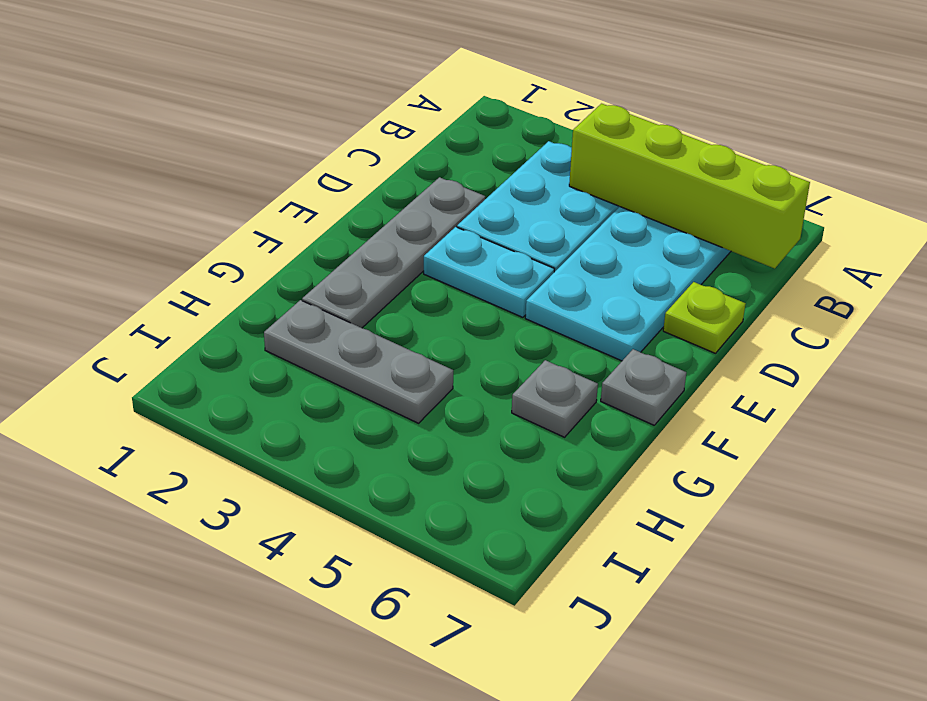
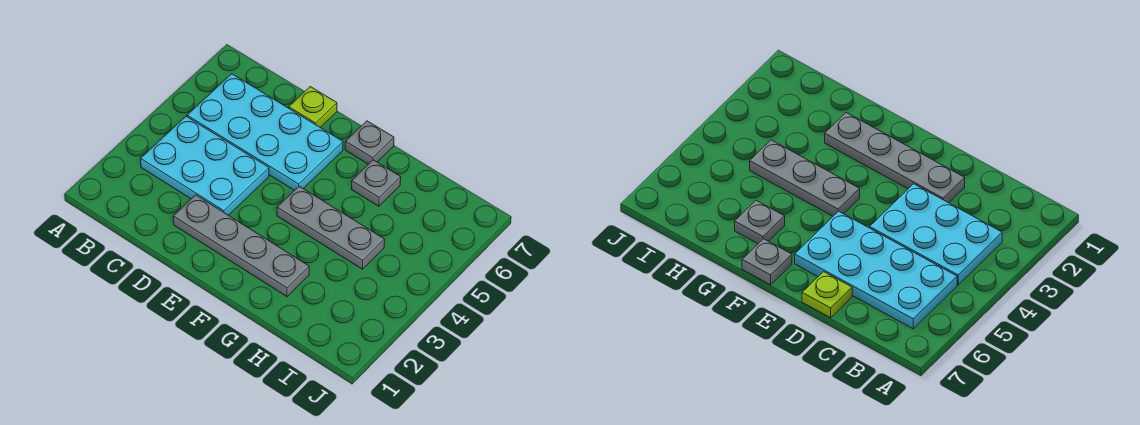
lime 1x4 brick [569,104,810,269] -> none
cyan 1x2 plate [424,227,554,317] -> none
grey 1x3 plate [264,300,453,423] -> grey 1x3 plate turned to [277,186,385,269]

